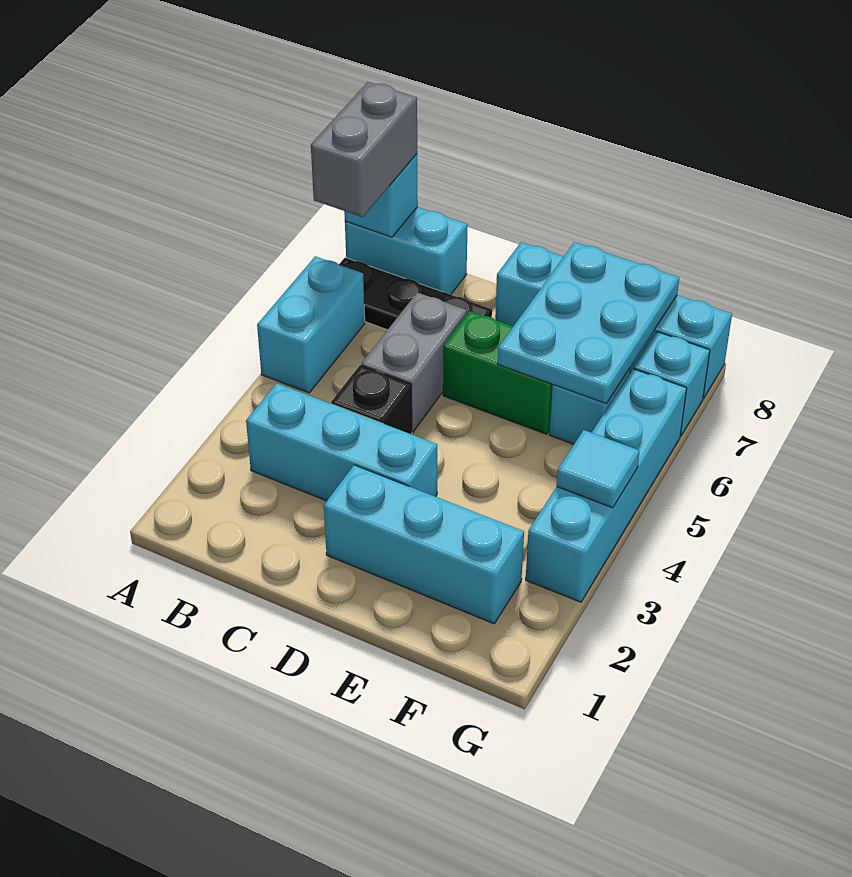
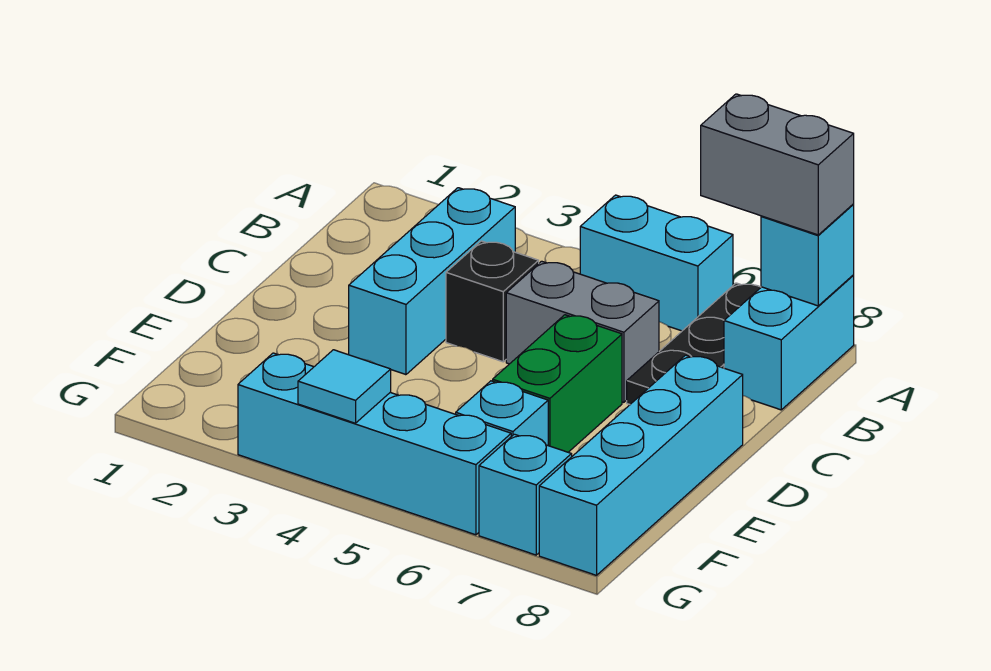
cyan 1x3 brick [324,465,524,624] -> none
cyan 2x3 plate [498,242,679,404] -> none

